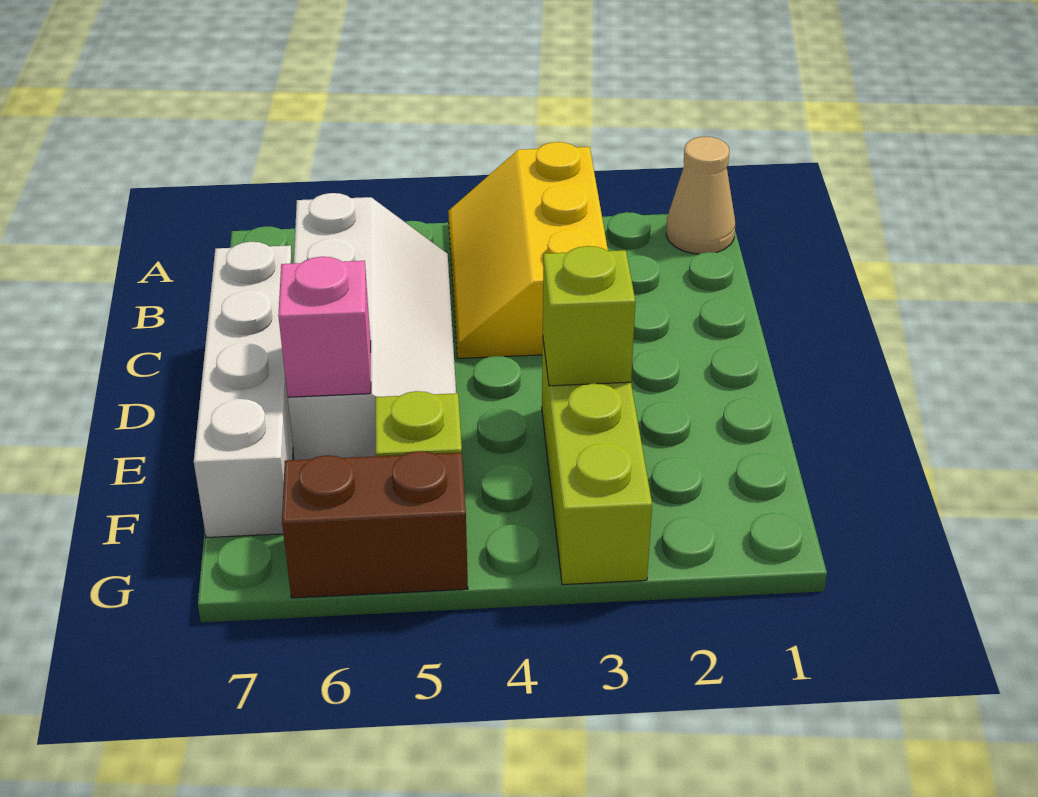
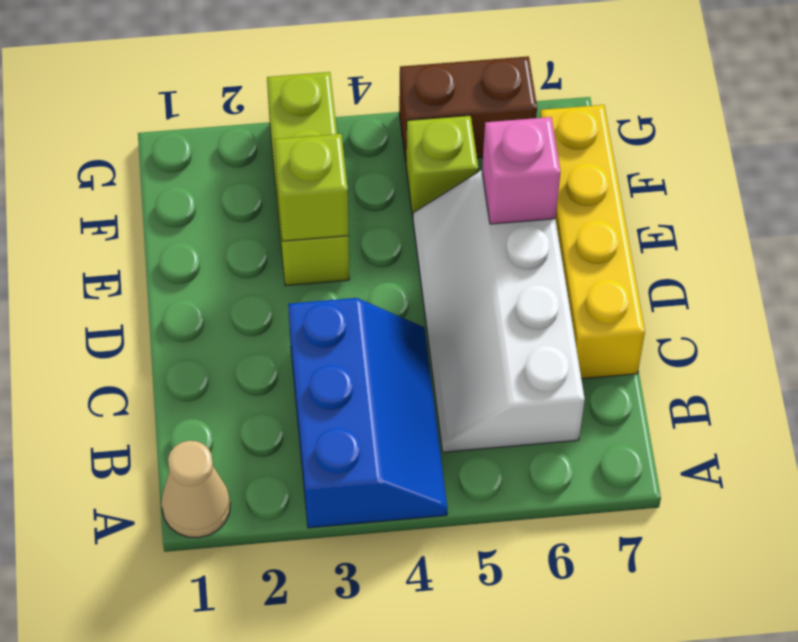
yellow 2x3 slope [448,142,608,358] -> blue 2x3 slope [288,298,447,528]
white 1x4 brick [194,242,293,538] -> yellow 1x4 brick [540,105,645,379]

